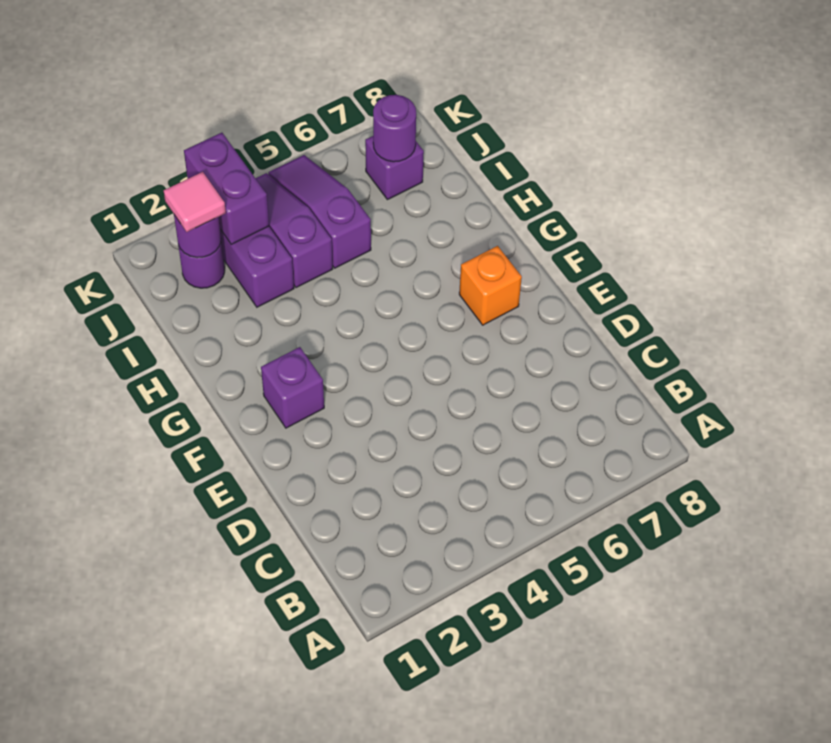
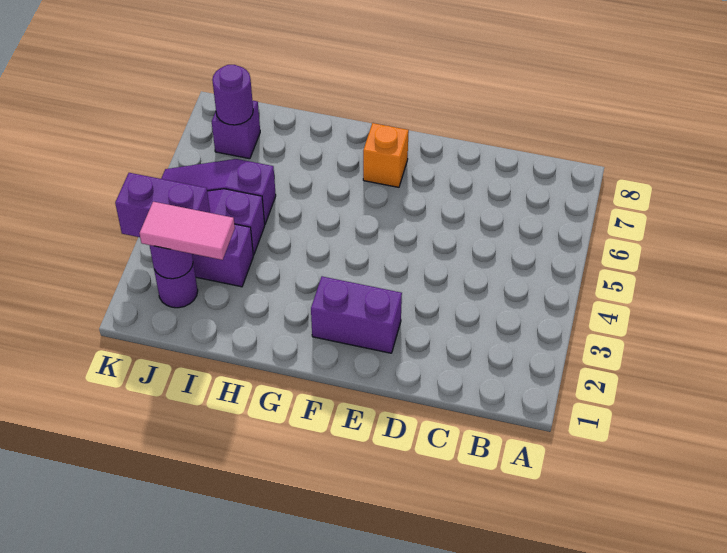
purple 1x1 brick [261,347,324,428] -> purple 1x2 brick [311,276,402,353]
pink 1x1 tile [164,172,226,232] -> pink 1x2 tile [139,202,235,260]

